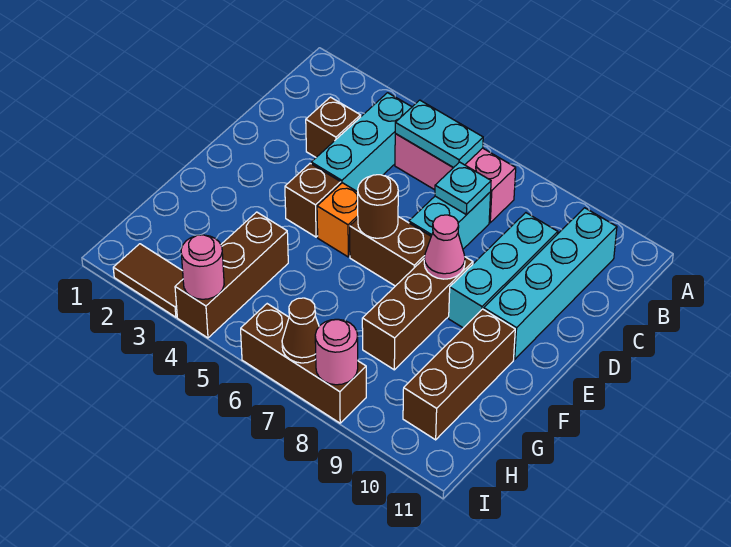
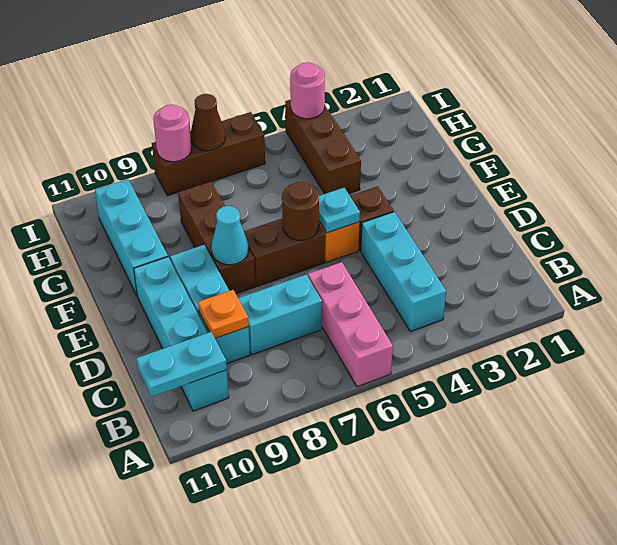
pink 1x3 brick [395,134,516,223] -> pink 1x3 brick turned to [308,262,393,387]
cyan 1x2 plate [395,100,483,168] -> cyan 1x2 plate moved to [136,332,227,397]
brown 1x1 brick [306,97,361,157] -> none
cyan 1x2 brick [409,192,491,249] -> cyan 1x2 brick turned to [238,274,322,355]
cyan 1x1 plate [435,162,491,215] -> cyan 1x1 plate moved to [319,188,360,233]
none -> orange 1x1 plate [198,290,249,338]
pink 1x1 cone [424,215,465,279] -> cyan 1x1 cone [211,206,248,265]
brown 1x3 brick [403,309,515,440] -> cyan 1x3 brick [95,179,168,295]
brown 1x2 tile [113,244,183,317] -> none

